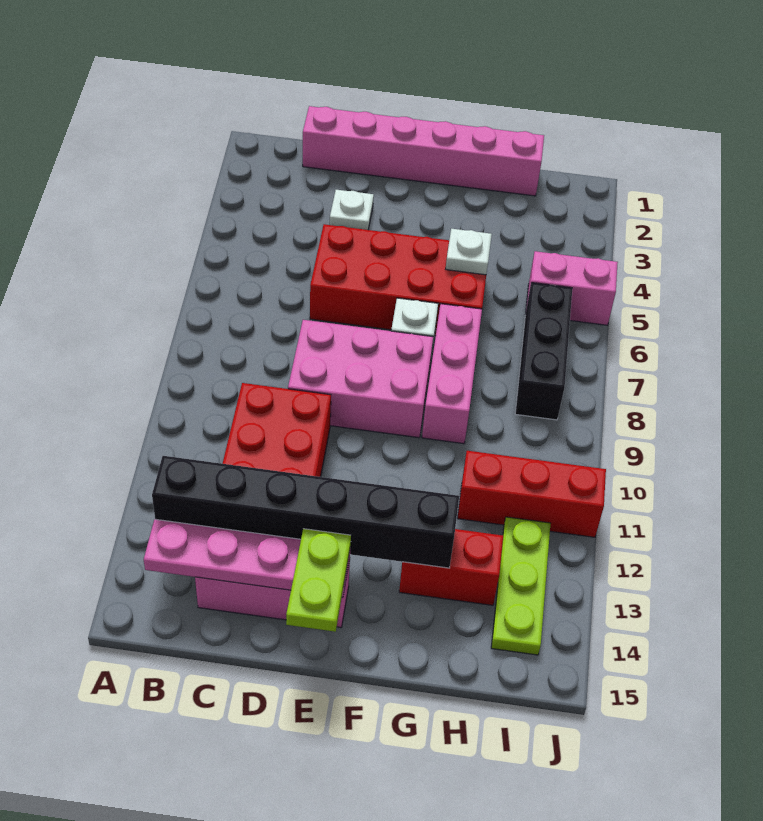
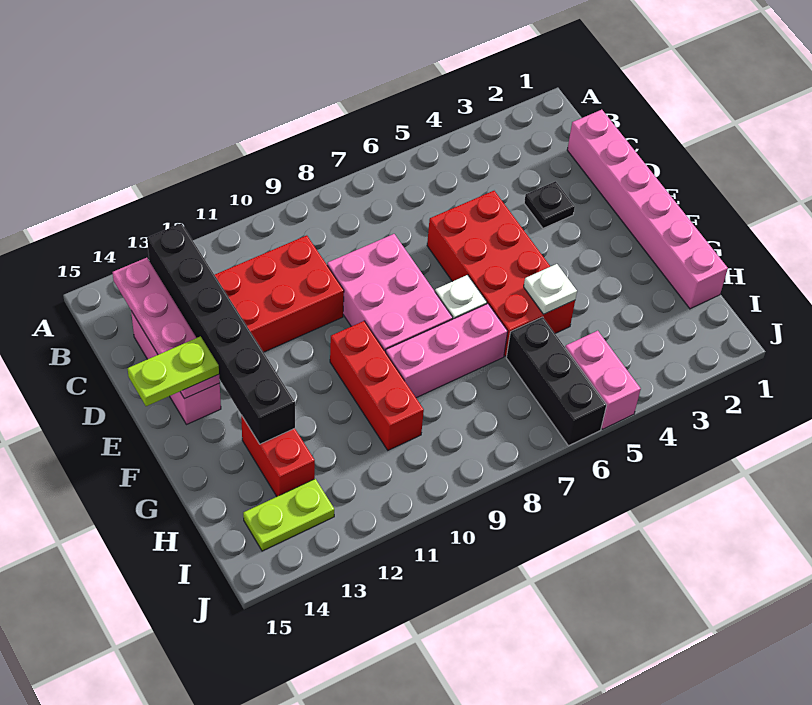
white 1x1 plate [330,190,374,230] -> black 1x1 plate [524,181,575,228]
red 1x3 brick [458,451,606,537] -> red 1x3 brick moved to [330,321,424,450]
black 1x3 brick [515,283,572,420] -> black 1x3 brick turned to [506,317,607,446]
lime 1x3 plate [491,517,551,655] -> lime 1x2 plate [243,479,334,551]

